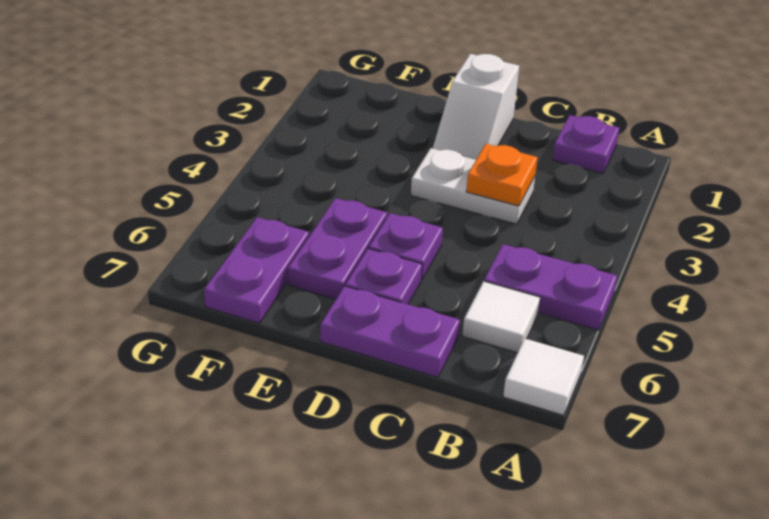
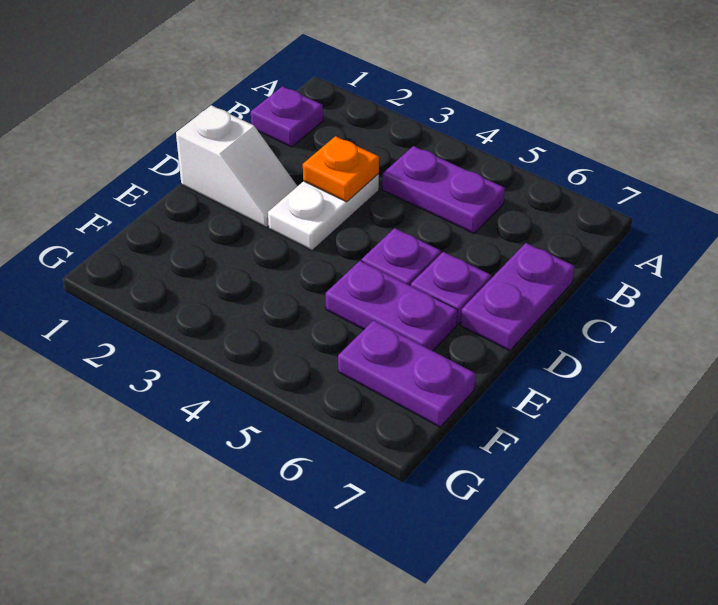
purple 1x2 plate [484,244,617,330] -> purple 1x2 plate turned to [382,146,505,233]
white 1x1 tile [503,339,584,415] -> none
white 1x1 tile [462,281,540,353] -> none

